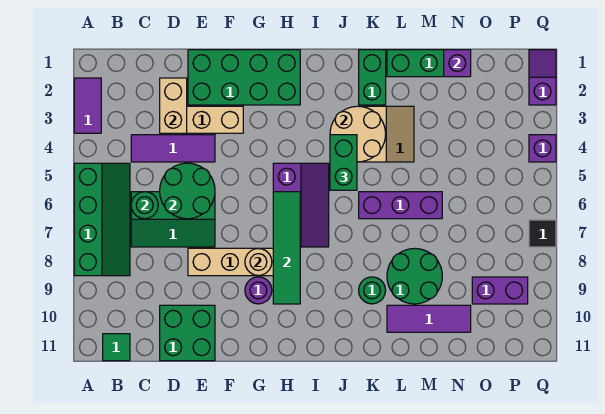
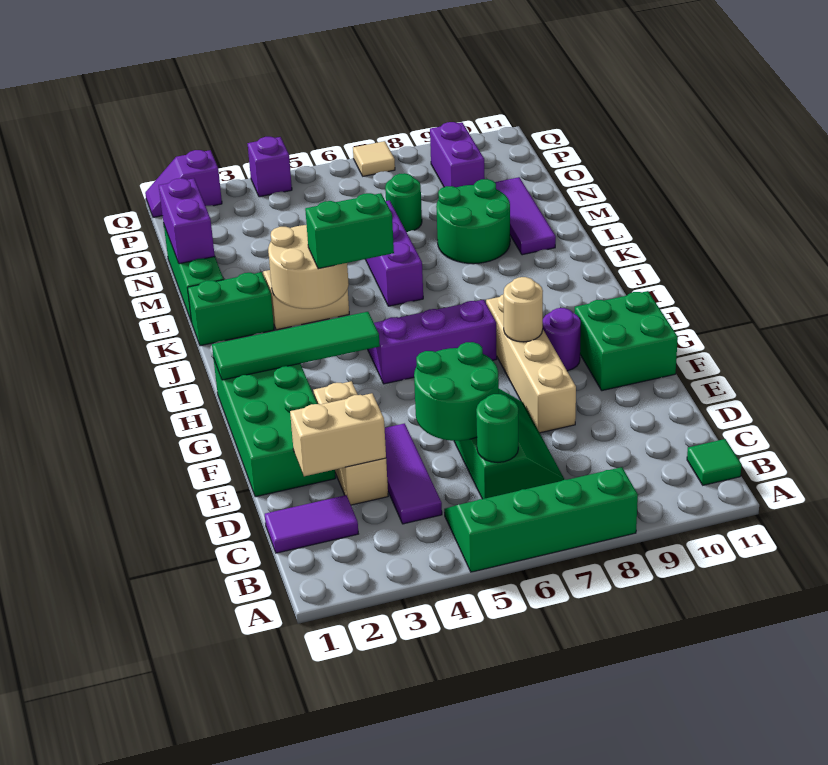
purple 1x2 tile [74,78,101,133] -> purple 1x2 tile moved to [265,495,358,553]
green 2x2 brick [160,305,215,361] -> green 2x2 brick moved to [575,291,678,391]
green 1x4 tile [273,192,300,304] -> green 1x4 tile moved to [212,312,380,380]
green 1x1 round brick [359,277,386,304] -> green 1x1 round brick moved to [385,173,422,232]
purple 1x1 brick [444,50,471,77] -> purple 1x2 brick [159,178,215,264]
black 1x1 tile [529,220,556,247] -> tan 1x1 tile [353,141,395,176]

